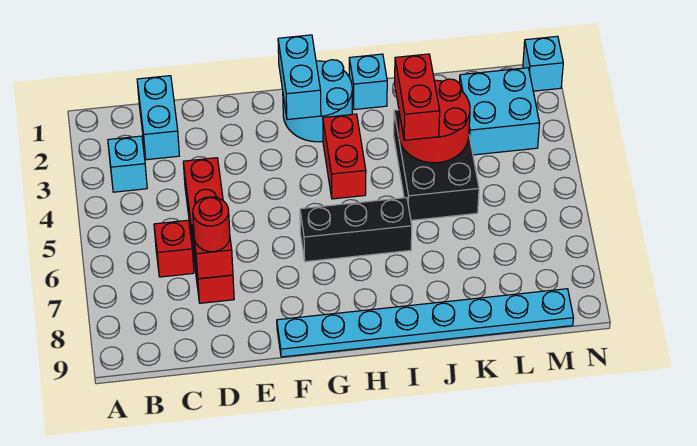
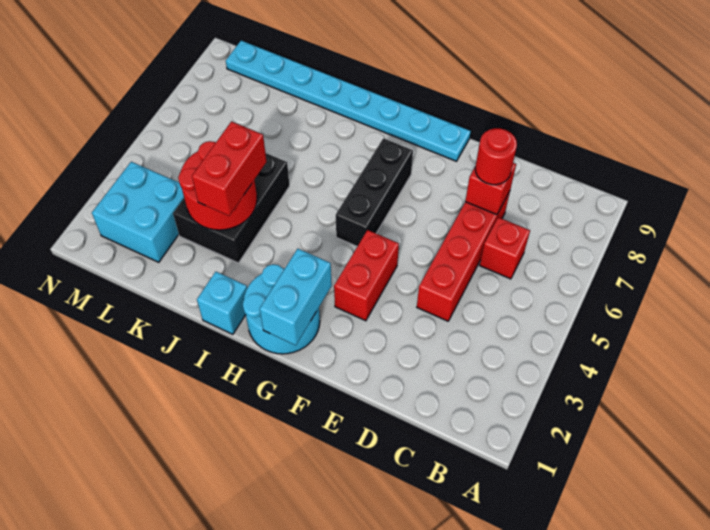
cyan 1x1 brick [108,136,147,192] -> none
cyan 1x2 brick [137,76,179,160] -> none
black 1x3 brick [300,198,412,262] -> black 1x3 brick turned to [336,138,413,246]
red 1x2 brick [323,114,366,199] -> red 1x2 brick moved to [334,230,399,321]
cyan 1x1 brick [523,36,563,91] -> none

